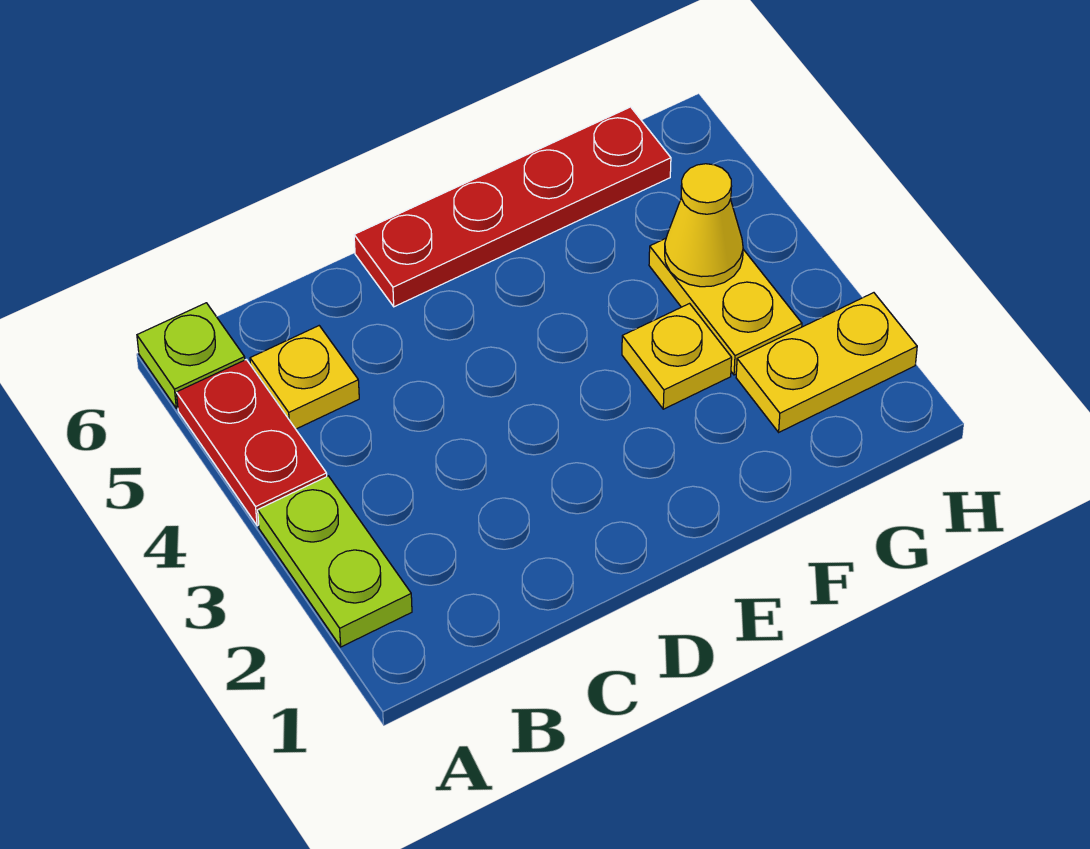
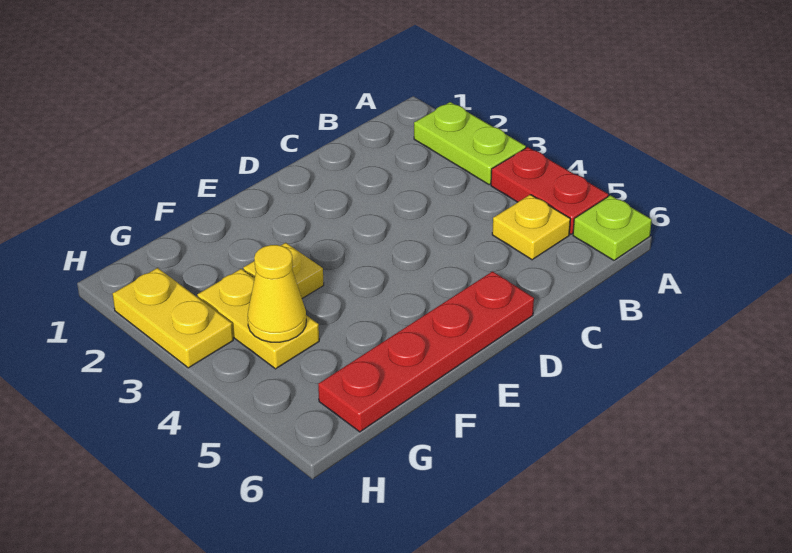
yellow 1x2 plate [736,293,917,432] -> yellow 1x2 plate turned to [113,268,233,368]

